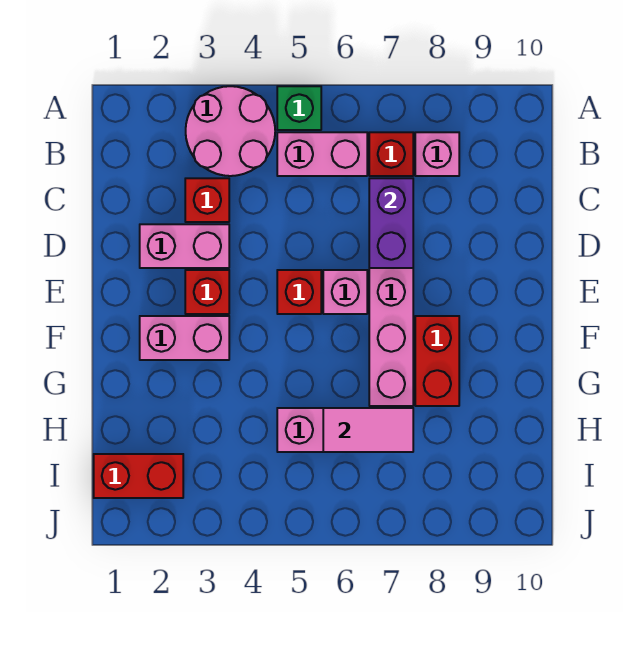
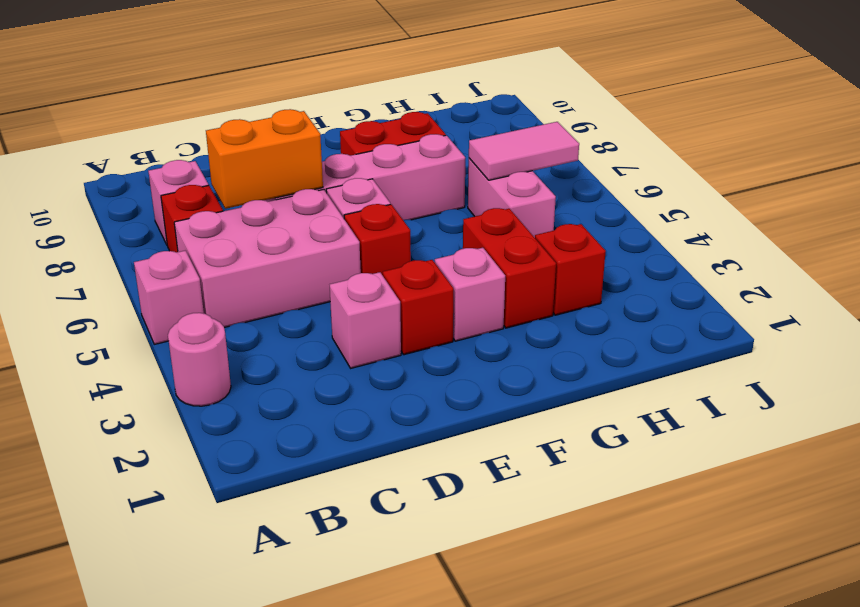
pink 2x2 round brick [186,86,275,176] -> pink 1x1 round brick [168,313,231,406]
green 1x1 brick [277,86,321,130] -> pink 1x1 brick [134,250,204,344]
pink 1x2 brick [277,132,367,176] -> pink 2x3 brick [174,189,361,328]
red 1x1 brick [185,178,229,222] -> red 1x1 brick moved to [535,224,606,315]
purple 1x2 brick [369,178,413,268] -> orange 1x2 brick [206,109,323,209]
pink 1x2 brick [140,224,229,268] -> pink 1x1 brick [330,272,401,368]
pink 1x2 brick [140,316,229,360] -> pink 1x1 brick [435,248,505,341]
pink 1x2 tile [323,408,413,452] -> pink 1x2 tile turned to [469,122,579,180]
red 1x2 brick [94,454,183,498] -> red 1x2 brick moved to [463,208,556,328]

